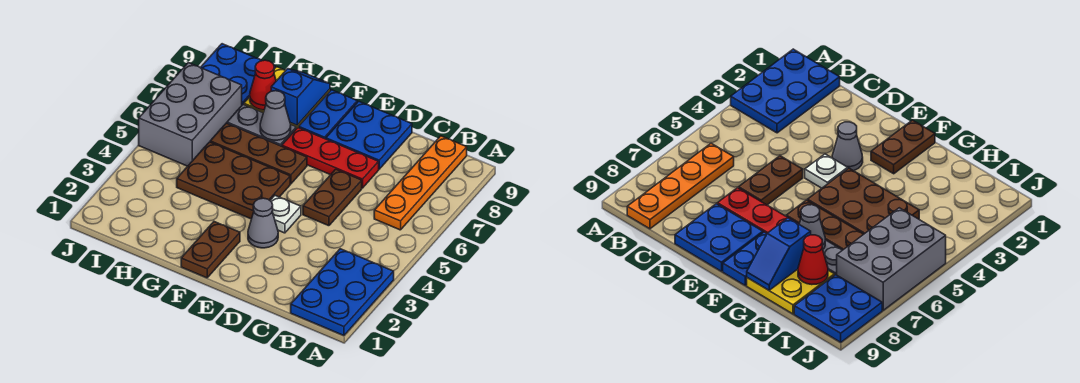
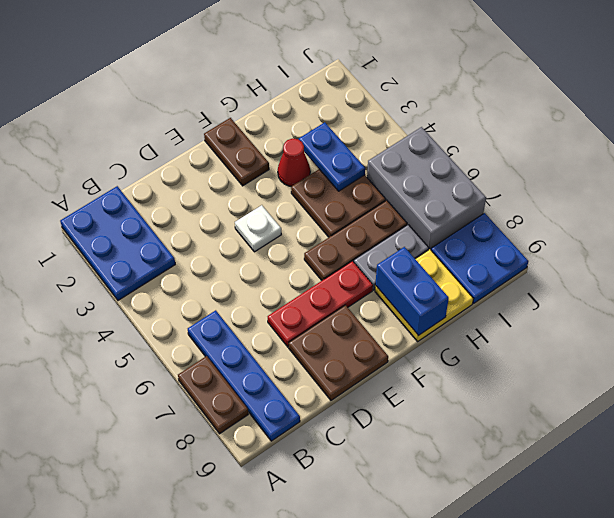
orange 1x4 plate [374,136,467,230] -> blue 1x4 plate [188,310,300,441]
brown 1x2 plate [303,169,362,226] -> brown 1x2 plate moved to [178,356,248,434]
blue 2x2 plate [326,101,412,169] -> brown 2x2 plate [289,305,388,400]
grey 1x1 cone [248,198,278,248] -> none
brown 2x3 plate [177,142,290,219] -> brown 2x2 plate [291,169,386,237]
blue 1x2 plate [299,90,357,139] -> blue 1x2 plate moved to [299,122,365,191]
grey 1x1 cone [260,91,291,140] -> none
blue 1x2 slope [271,69,330,125] -> blue 1x2 brick [375,247,449,336]
red 1x1 cone [250,60,276,110] -> red 1x1 cone moved to [278,138,310,186]

